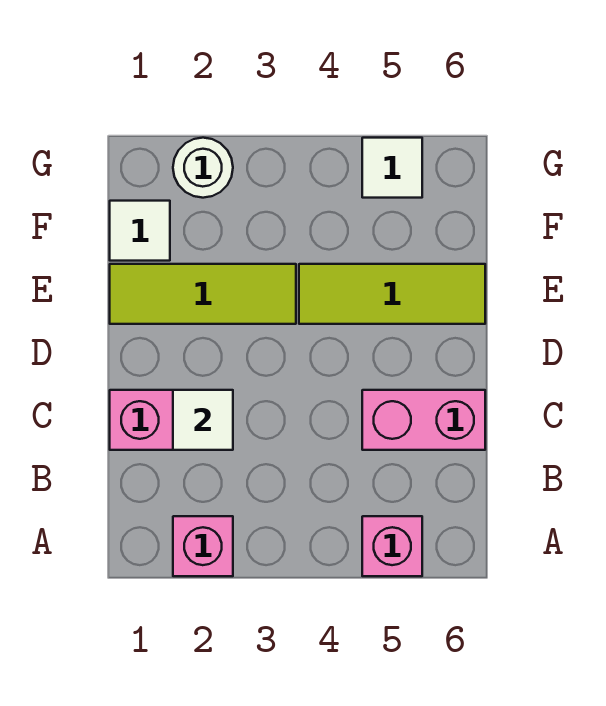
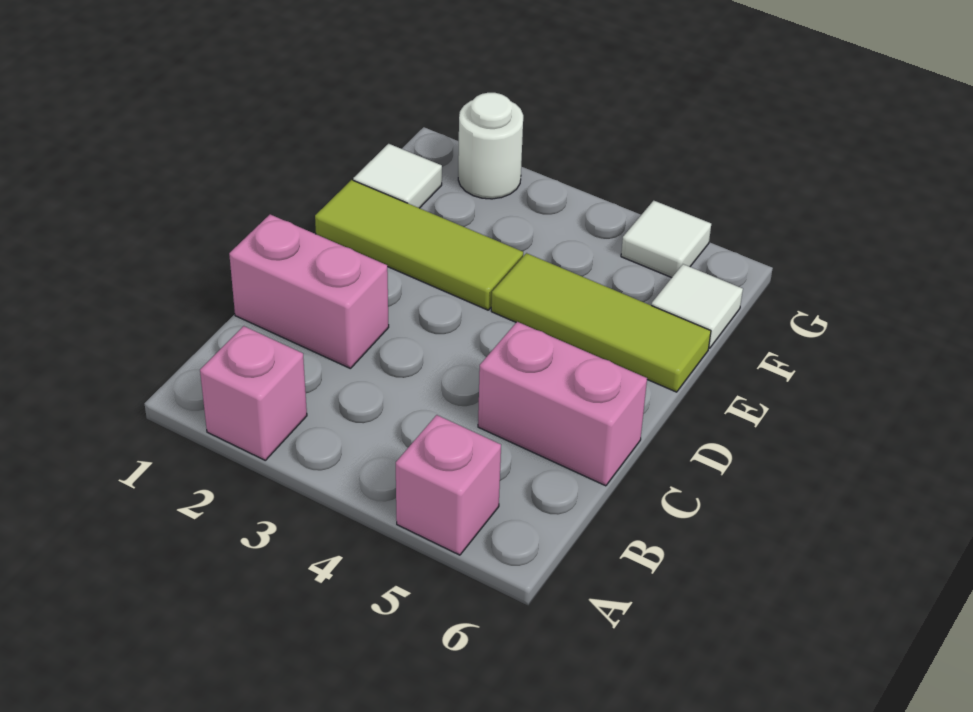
white 1x1 tile [173,390,233,450] -> white 1x1 tile moved to [651,264,743,348]

